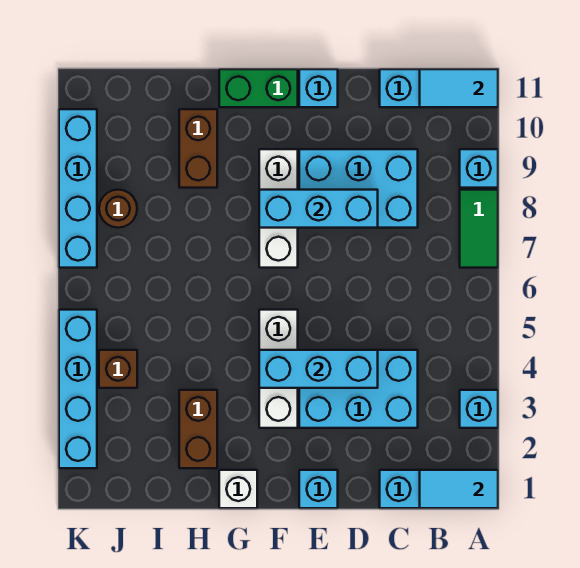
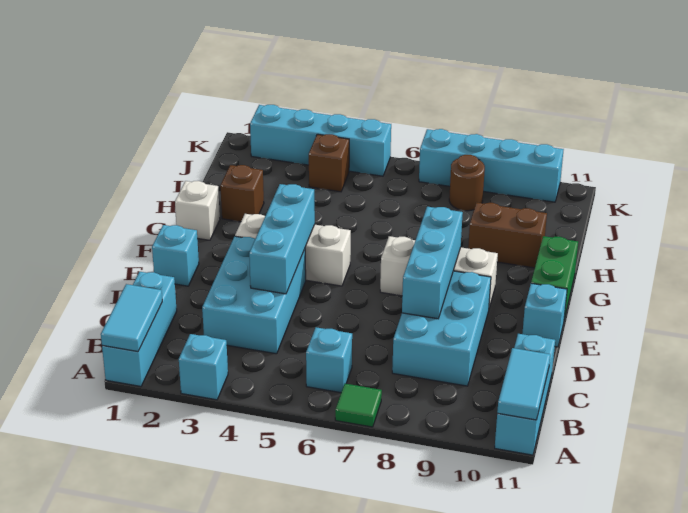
green 1x2 tile [460,190,498,268] -> green 1x1 tile [335,384,382,427]
cyan 1x1 brick [460,149,498,188] -> cyan 1x1 brick moved to [306,327,352,393]
brown 1x2 brick [179,390,217,468] -> brown 1x1 brick [220,165,264,222]

